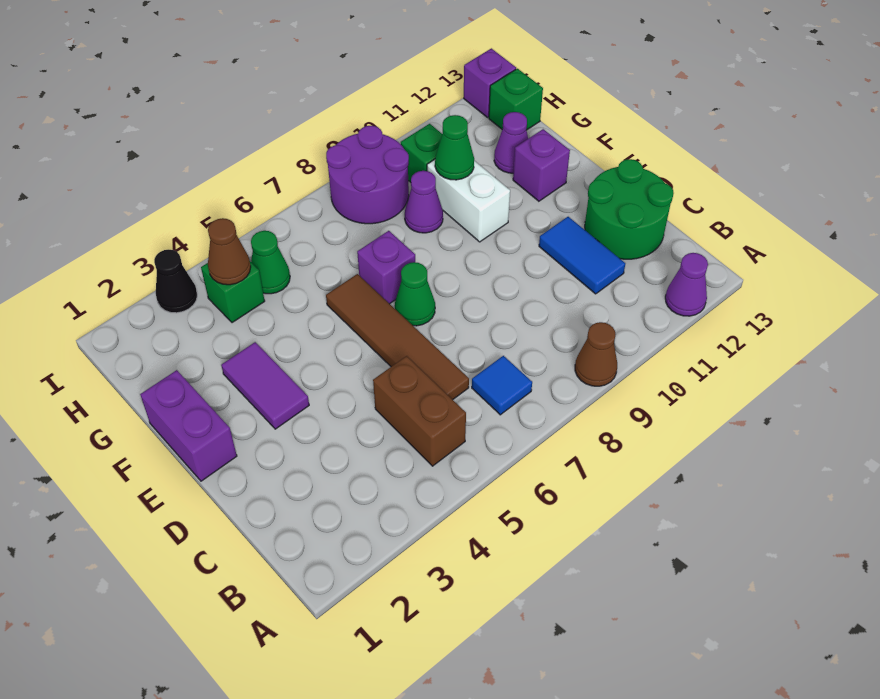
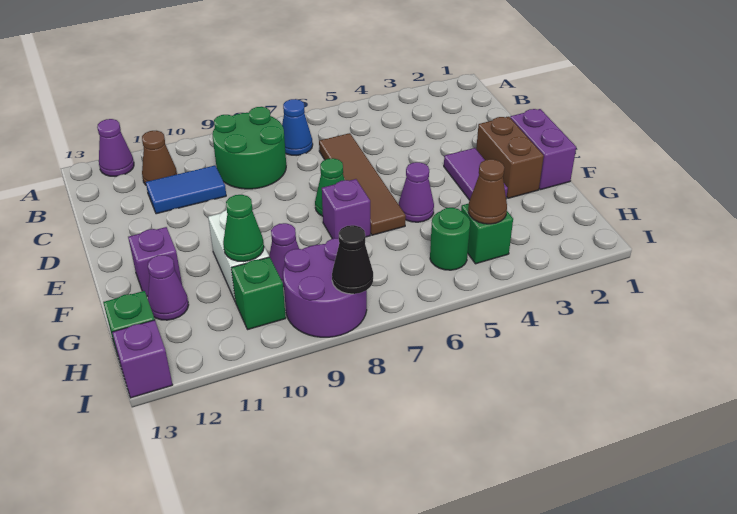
brown 1x1 cone [575,322,617,386] -> brown 1x1 cone moved to [142,131,177,185]
brown 1x2 brick [373,356,466,466] -> brown 1x2 brick moved to [476,117,544,198]
blue 1x1 tile [472,356,532,415] -> blue 1x1 cone [282,99,313,156]
blue 1x2 tile [539,217,625,294] -> blue 1x2 tile turned to [146,165,226,214]
green 2x2 round brick [585,159,674,259] -> green 2x2 round brick moved to [212,107,286,189]
none -> purple 1x1 cone [399,162,434,222]
green 1x1 cone [251,231,290,294] -> green 1x1 round brick [430,208,470,270]
black 1x1 cone [154,250,197,313] -> black 1x1 cone moved to [332,225,373,294]

